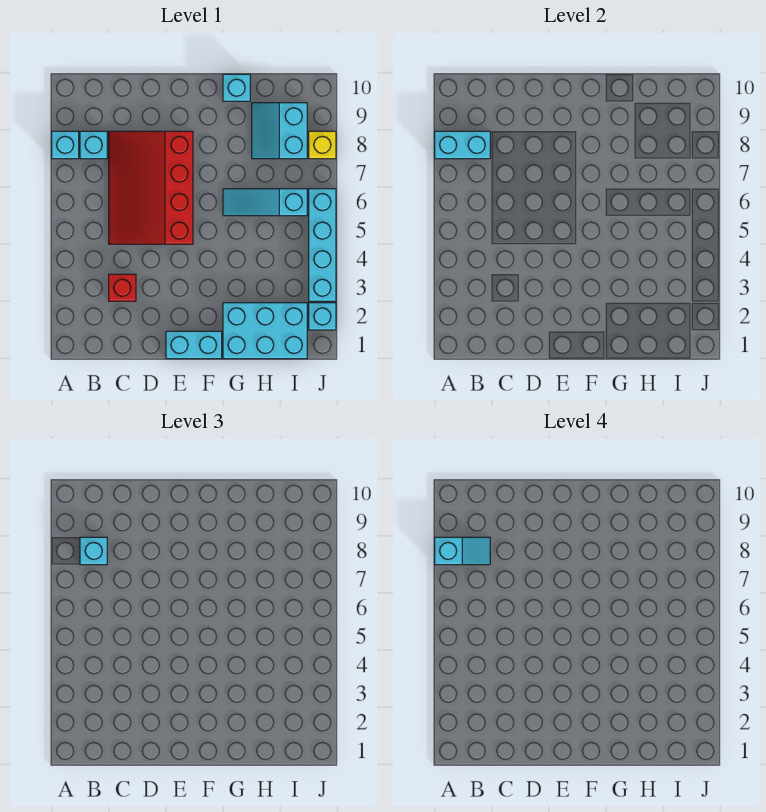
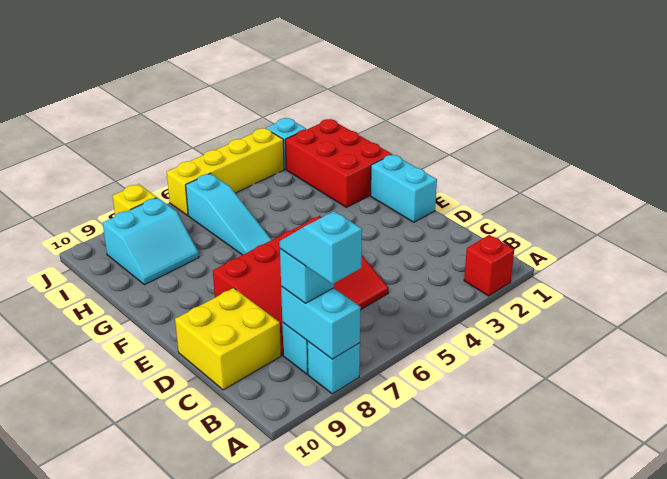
red 1x1 brick [109,274,136,301] -> red 1x1 brick moved to [464,235,514,296]
none -> yellow 2x2 brick [175,288,281,390]
cyan 2x3 brick [223,303,307,359] -> red 2x3 brick [285,119,392,207]
cyan 1x1 brick [223,74,250,101] -> none
cyan 1x4 brick [309,189,336,301] -> yellow 1x4 brick [167,128,284,216]

